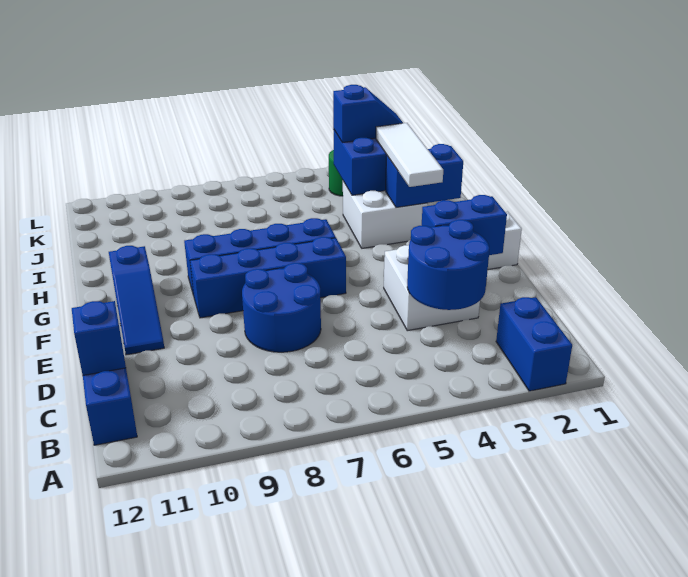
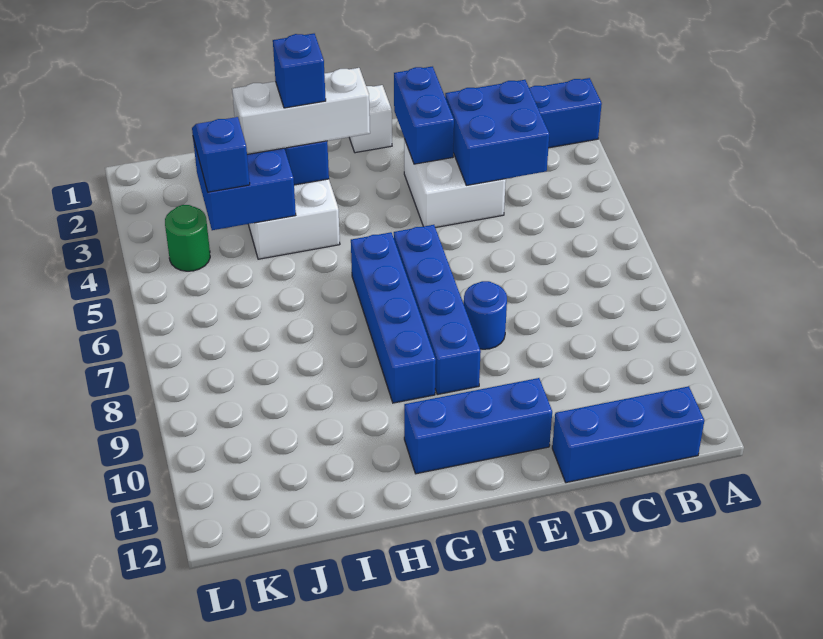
blue 2x2 round brick [407,220,489,310] -> blue 2x2 brick [445,80,549,185]
blue 1x1 brick [72,301,126,375] -> blue 1x1 brick moved to [273,34,326,108]
blue 2x2 round brick [242,263,321,352] -> blue 1x1 round brick [464,281,507,349]
blue 1x3 slope [109,246,164,355] -> blue 1x3 brick [404,378,552,474]
white 1x3 tile [376,123,443,187] -> white 1x3 brick [232,68,370,154]

